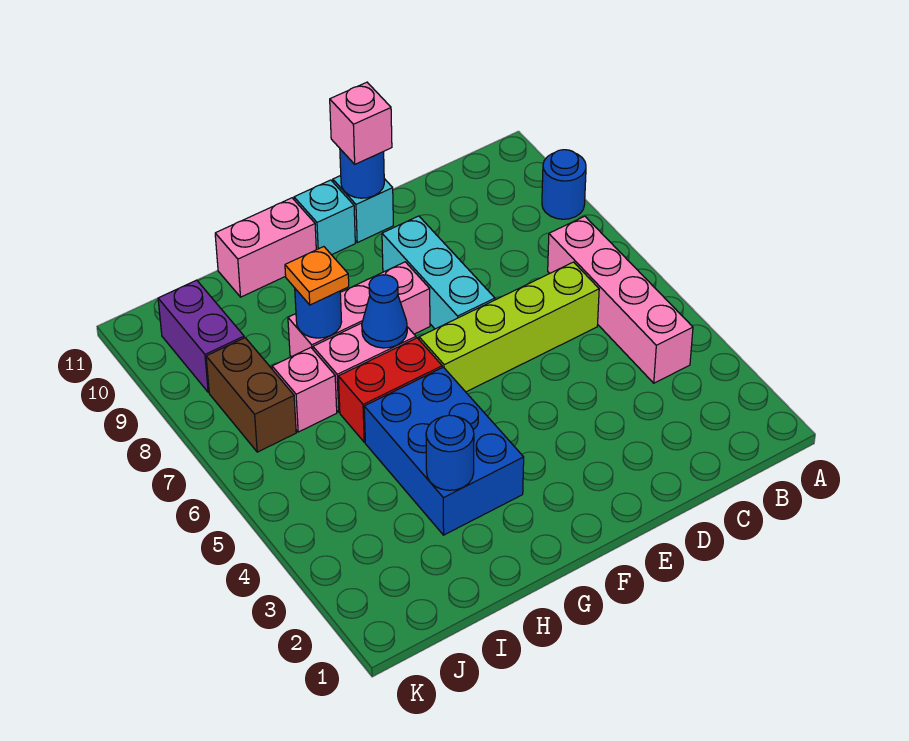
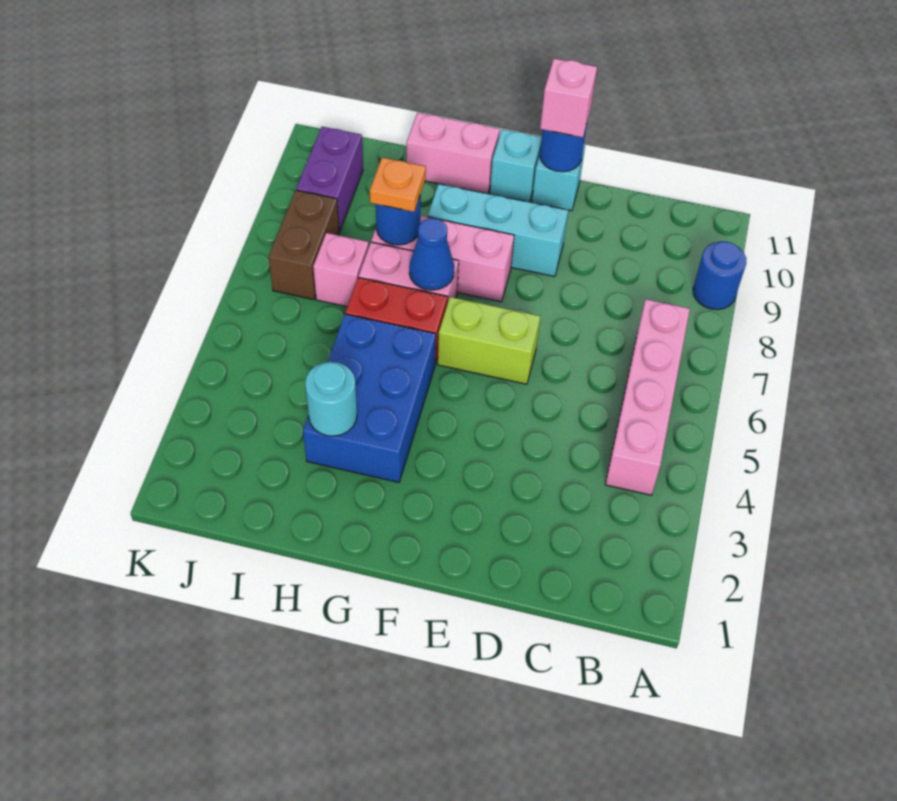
lime 1x4 brick [419,262,599,392] -> lime 1x2 brick [438,297,541,384]
cyan 1x3 brick [382,216,495,329] -> cyan 1x3 brick turned to [428,184,568,277]
blue 1x1 round brick [426,415,474,490] -> cyan 1x1 round brick [305,362,357,436]

